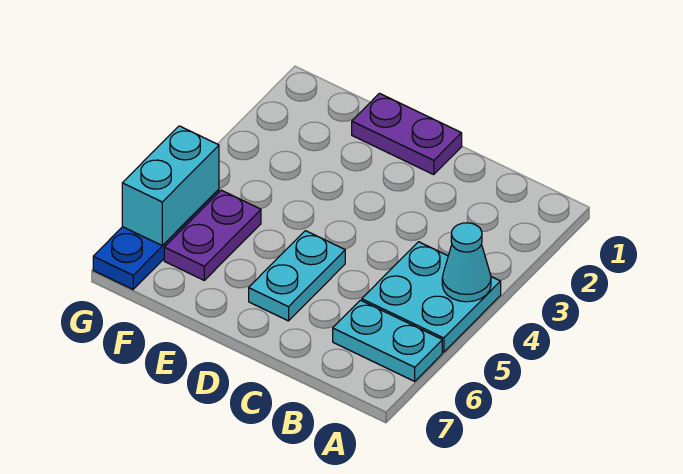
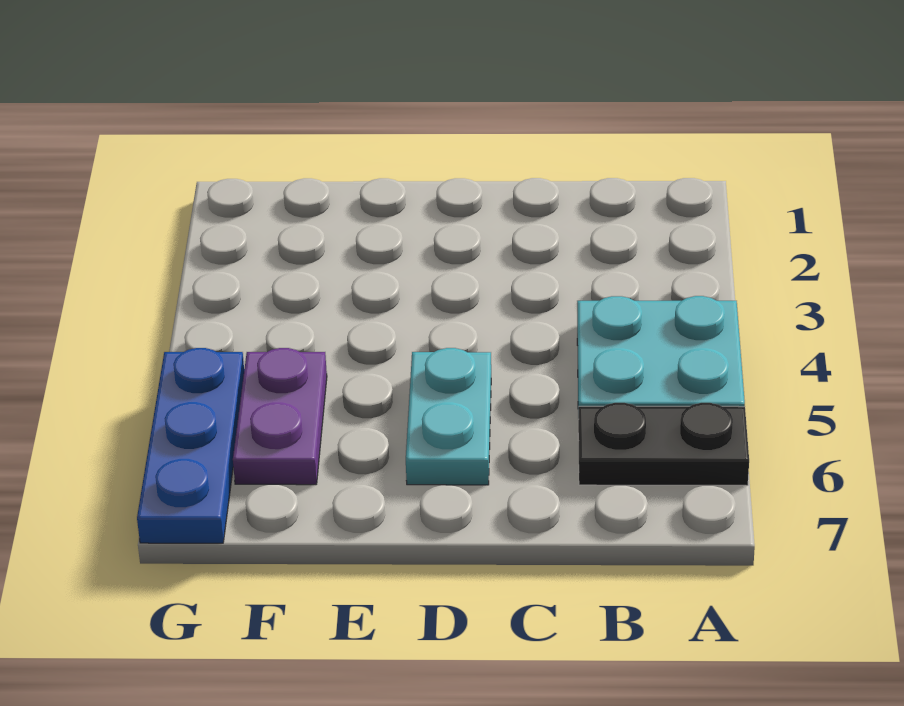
cyan 1x1 cone [442,223,491,302] -> none
cyan 1x2 plate [333,300,442,381] -> black 1x2 plate [578,403,749,486]
purple 1x2 plate [352,93,462,175] -> none
cyan 1x2 brick [122,126,219,246] -> none

